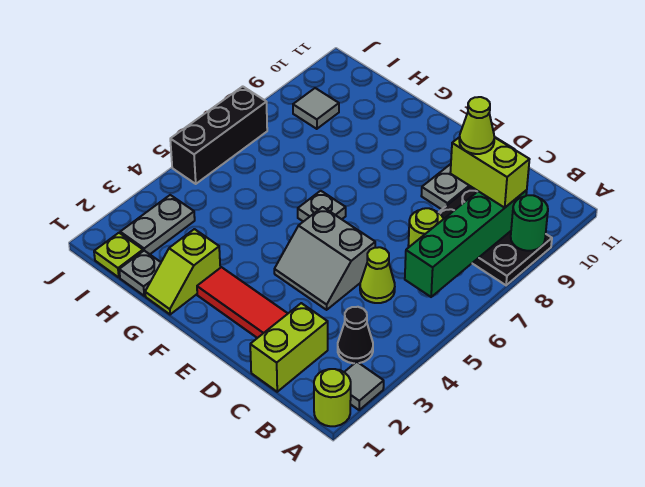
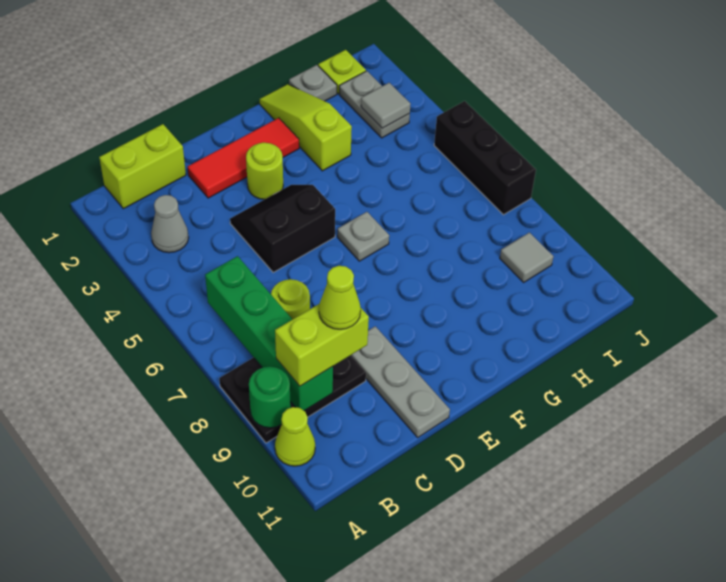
lime 1x1 round brick [314,369,351,426] -> lime 1x1 round brick moved to [246,143,283,199]
grey 1x1 tile [345,362,384,410] -> grey 1x1 tile moved to [361,83,410,128]
black 1x1 cone [338,307,373,363] -> grey 1x1 cone [151,195,189,253]
lime 1x2 brick [250,303,328,392] -> lime 1x2 brick turned to [99,124,186,209]
lime 1x1 cone [360,247,395,303] -> lime 1x1 cone moved to [275,407,315,466]
grey 2x2 slope [274,207,375,310] -> black 2x2 slope [230,185,335,272]
lime 1x2 slope [145,229,220,315] -> lime 1x3 slope [260,84,352,171]

